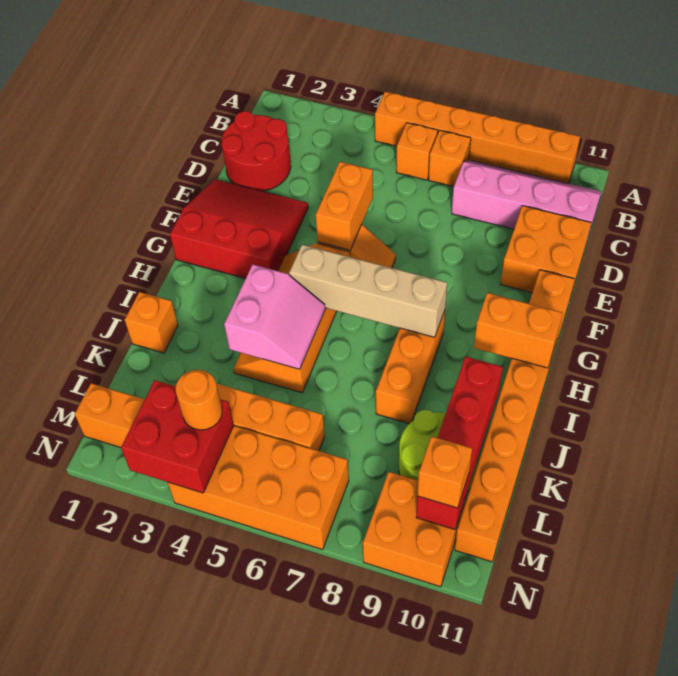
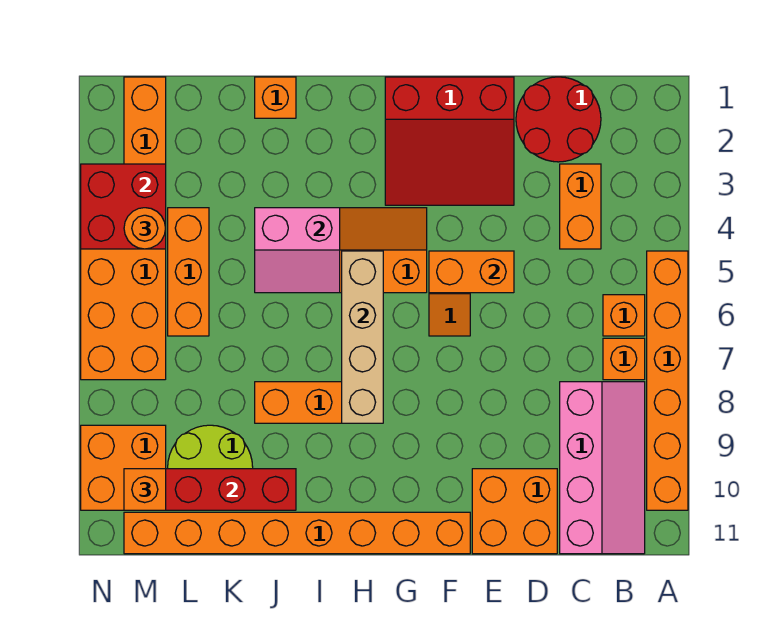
red 3x3 slope [170,179,308,279] -> red 3x3 slope turned to [385,77,514,205]
orange 1x2 brick [474,293,562,368] -> orange 1x2 brick moved to [560,164,601,249]

